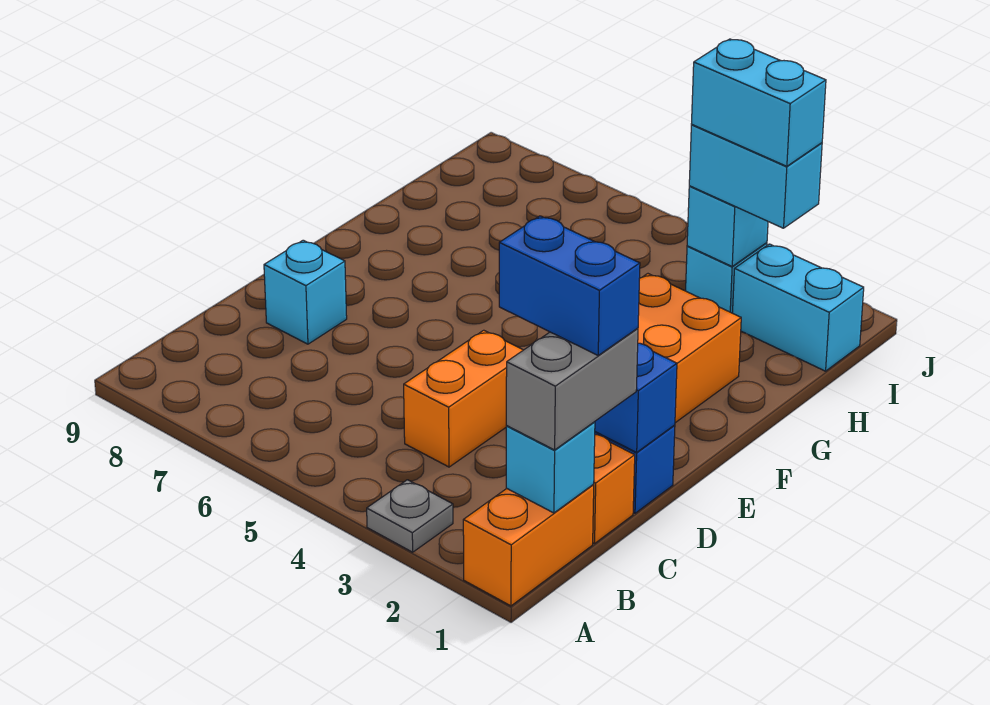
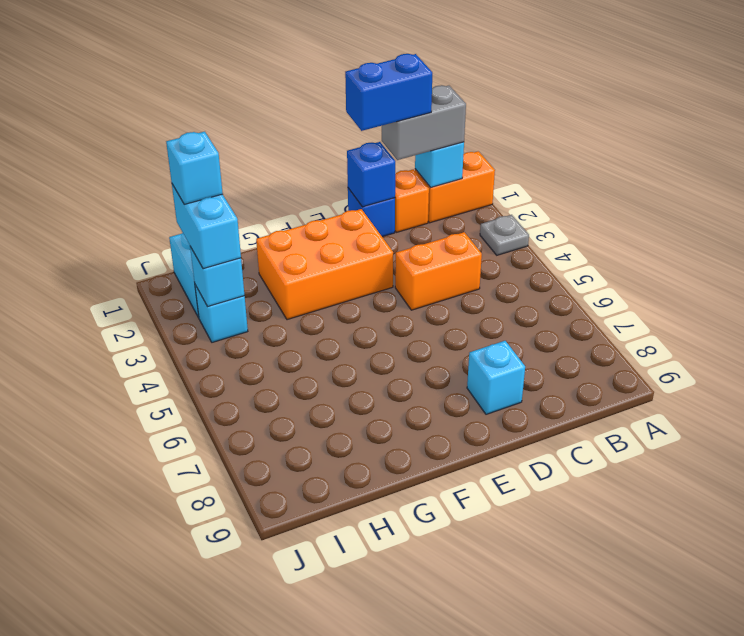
blue 1x2 brick [499,216,640,355] -> blue 1x2 brick turned to [345,54,432,131]
cyan 1x2 brick [691,39,826,166] -> cyan 1x1 brick [166,132,223,204]

